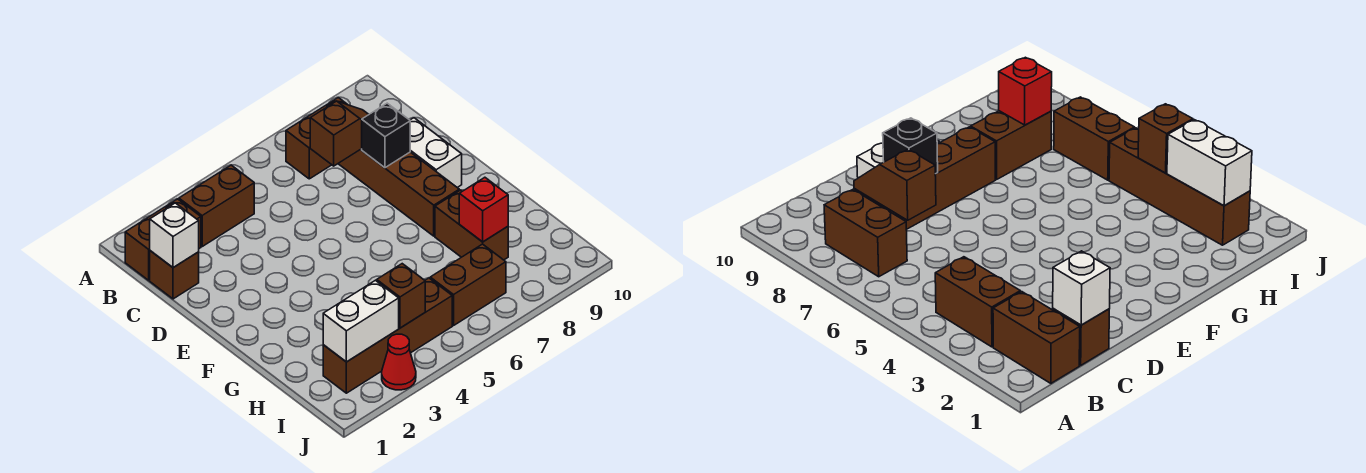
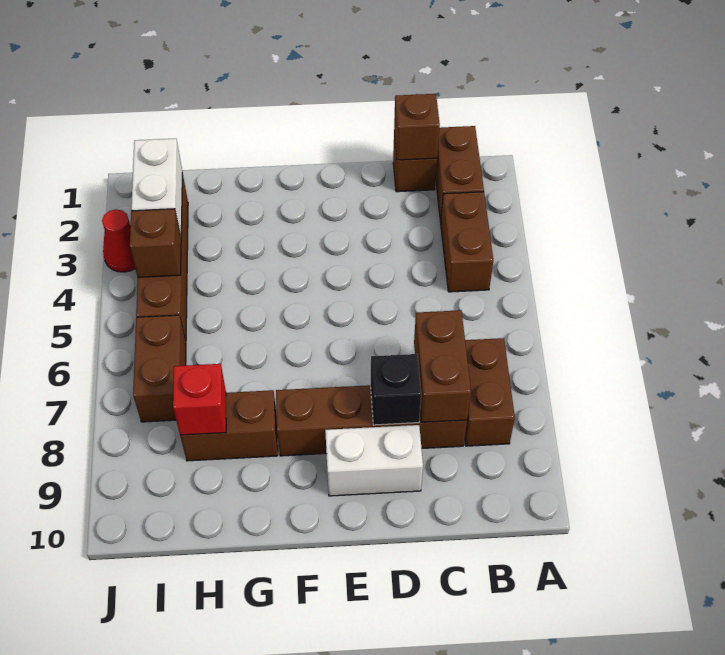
white 1x1 brick [150,203,199,268] -> brown 1x1 brick [394,94,440,160]
brown 1x2 slope [310,101,369,166] -> brown 1x2 brick [414,310,471,422]

